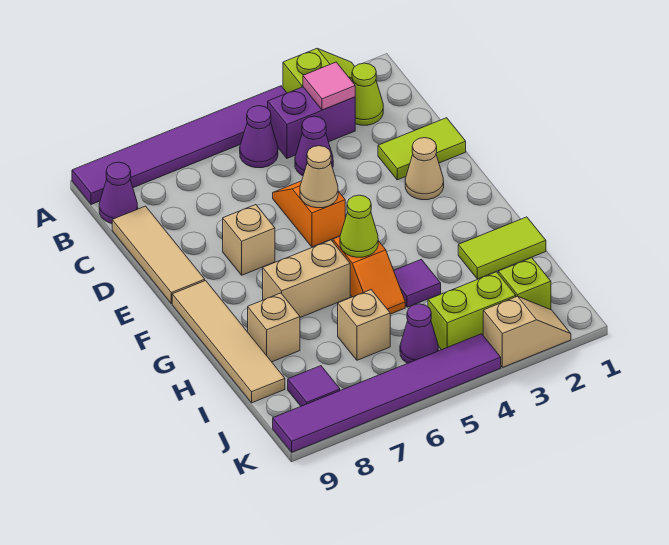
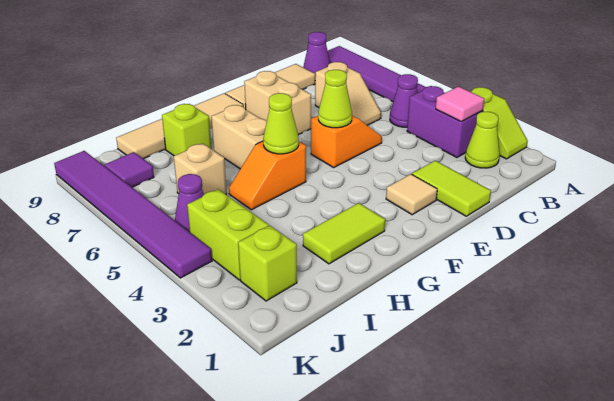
purple 1x1 cone [295,116,333,176] -> none
tan 1x1 cone [405,138,444,200] -> tan 1x1 tile [386,174,437,215]
tan 1x1 cone [300,146,338,208] -> lime 1x1 cone [318,70,352,128]
tan 1x1 brick [223,205,275,275] -> tan 1x2 brick [244,71,311,135]
lime 1x2 tile [458,217,546,279] -> lime 1x2 tile turned to [303,203,385,264]
purple 1x1 tile [394,259,441,307] -> none
tan 1x1 brick [248,293,300,362] -> lime 1x1 brick [162,104,211,156]
tan 1x2 slope [483,296,571,368] -> tan 1x2 slope moved to [315,62,381,126]

